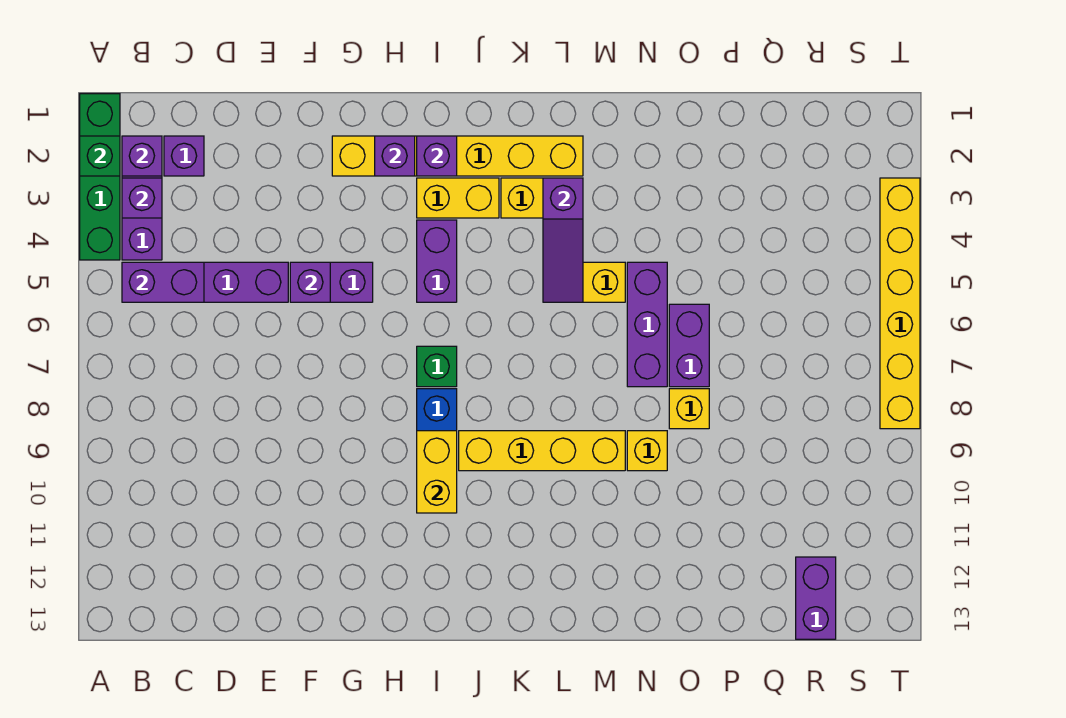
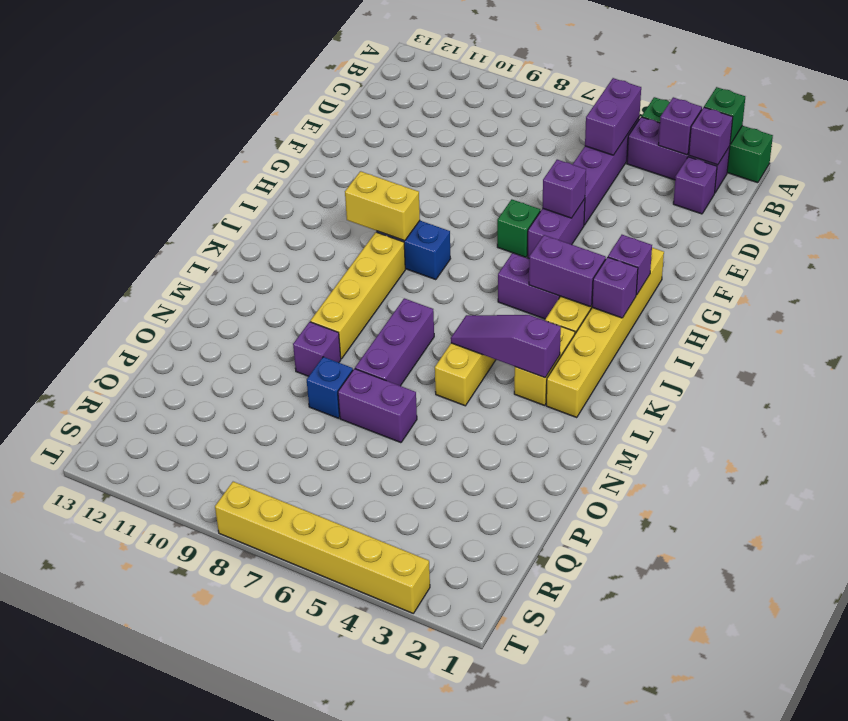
green 1x1 brick [417,346,457,387] -> green 1x1 brick moved to [497,199,540,257]
purple 1x3 brick [627,262,667,387] -> purple 1x3 brick turned to [355,298,434,386]
yellow 1x1 brick [627,431,667,471] -> purple 1x1 brick [293,322,341,376]
yellow 1x1 brick [669,389,709,429] -> blue 1x1 brick [307,357,353,418]
purple 1x2 brick [796,557,836,639] -> purple 1x2 brick moved to [529,235,606,306]

